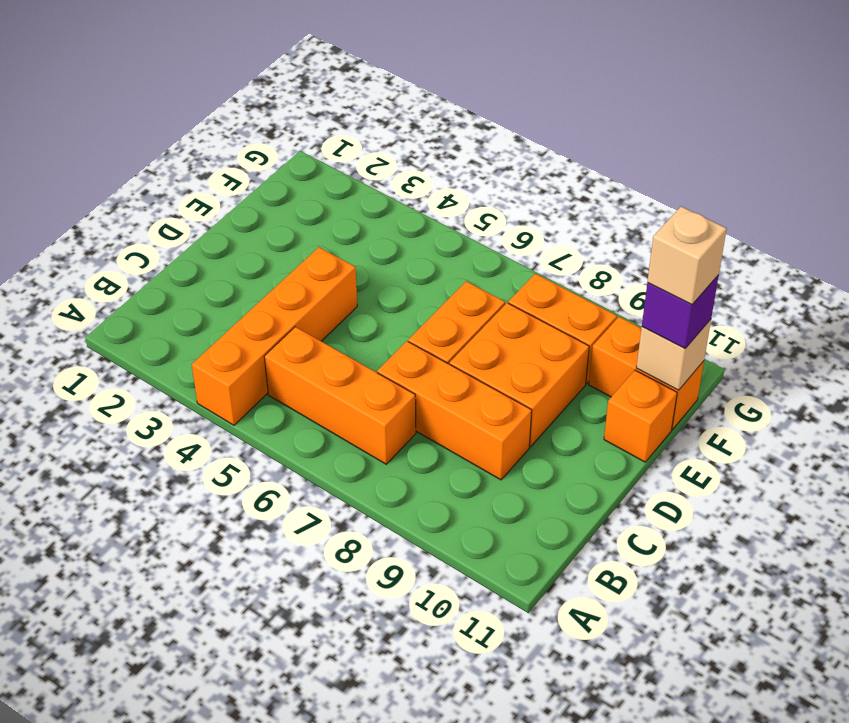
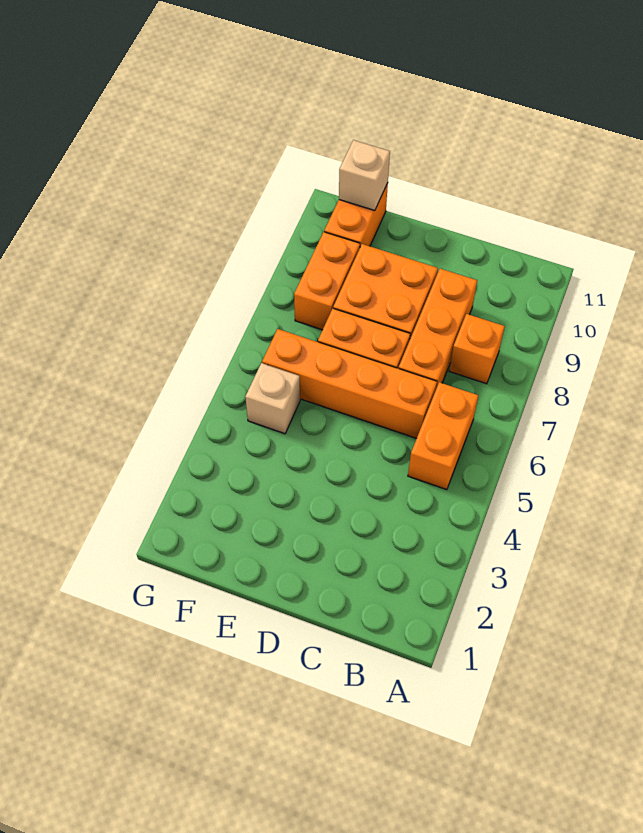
orange 1x4 brick [192,247,357,425] -> orange 1x4 brick moved to [262,329,437,438]
orange 1x3 brick [264,327,416,464] -> orange 1x2 brick [408,382,478,490]
orange 1x1 brick [604,370,677,462] -> orange 1x1 brick moved to [449,314,505,384]
purple 1x1 brick [642,275,719,349] -> none
tan 1x1 brick [647,206,727,304] -> tan 1x1 brick moved to [245,363,300,434]

